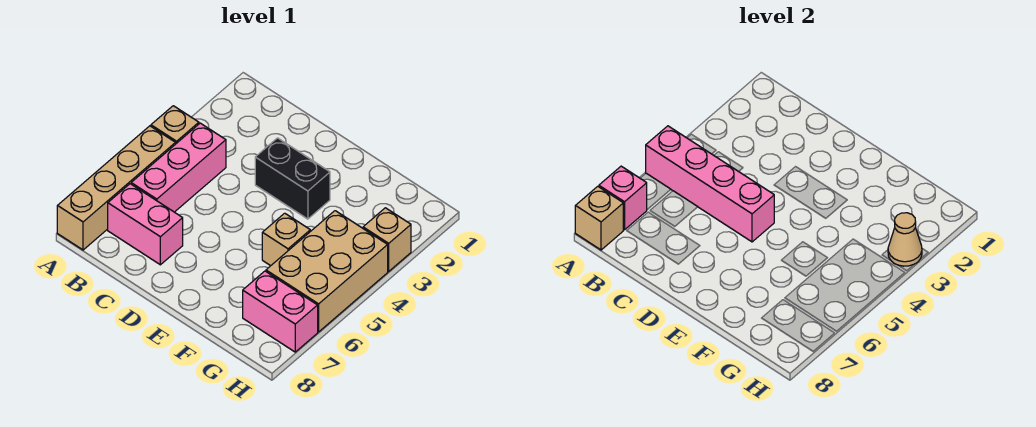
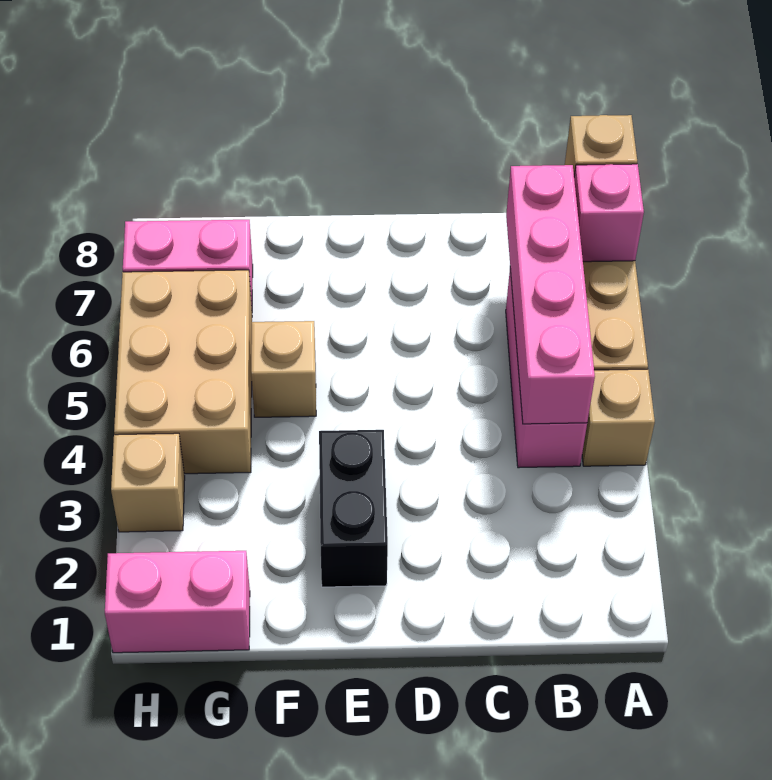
pink 1x4 brick [646,126,774,242] -> pink 1x4 brick turned to [506,165,595,424]
pink 1x2 brick [108,184,183,265] -> pink 1x2 brick moved to [105,551,250,653]
black 1x2 brick [255,138,330,219] -> black 1x2 brick turned to [319,430,388,587]
tan 1x1 cone [888,213,922,266] -> none

